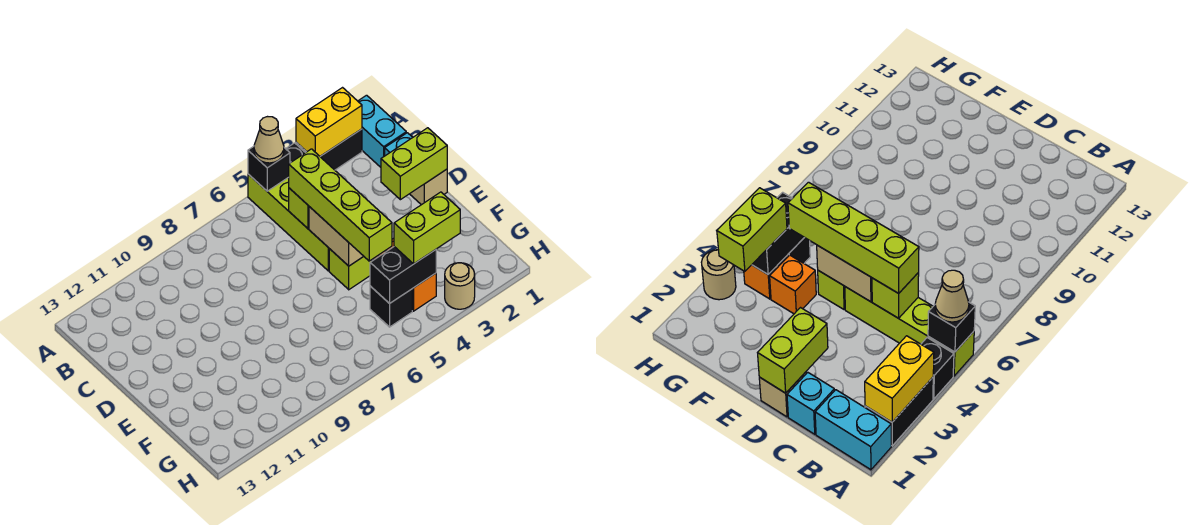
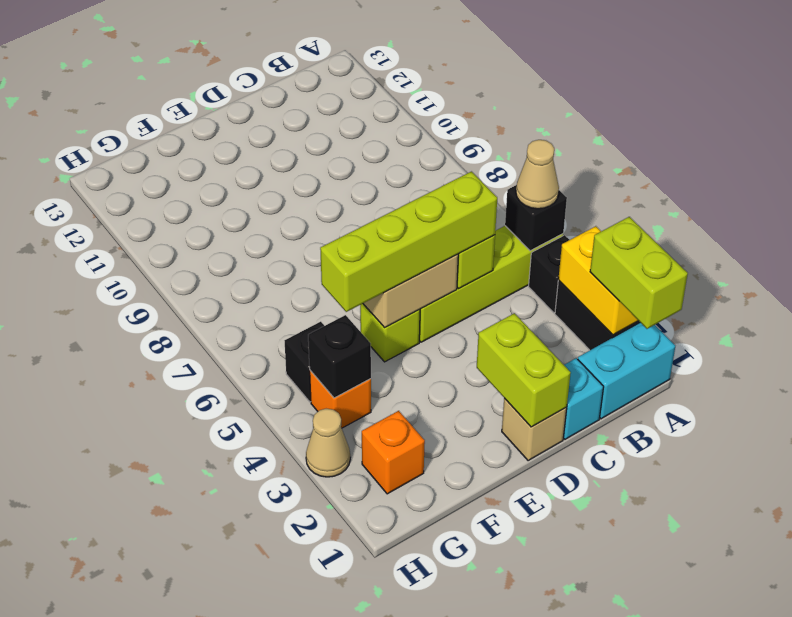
orange 1x1 brick [770,255,816,314] -> orange 1x1 brick moved to [362,411,425,494]
lime 1x2 brick [394,192,460,264] -> lime 1x2 brick moved to [590,217,688,329]
black 1x2 brick [370,247,436,304] -> black 1x1 brick [308,315,371,398]
tan 1x1 round brick [445,263,475,309] -> tan 1x1 cone [306,409,350,477]

